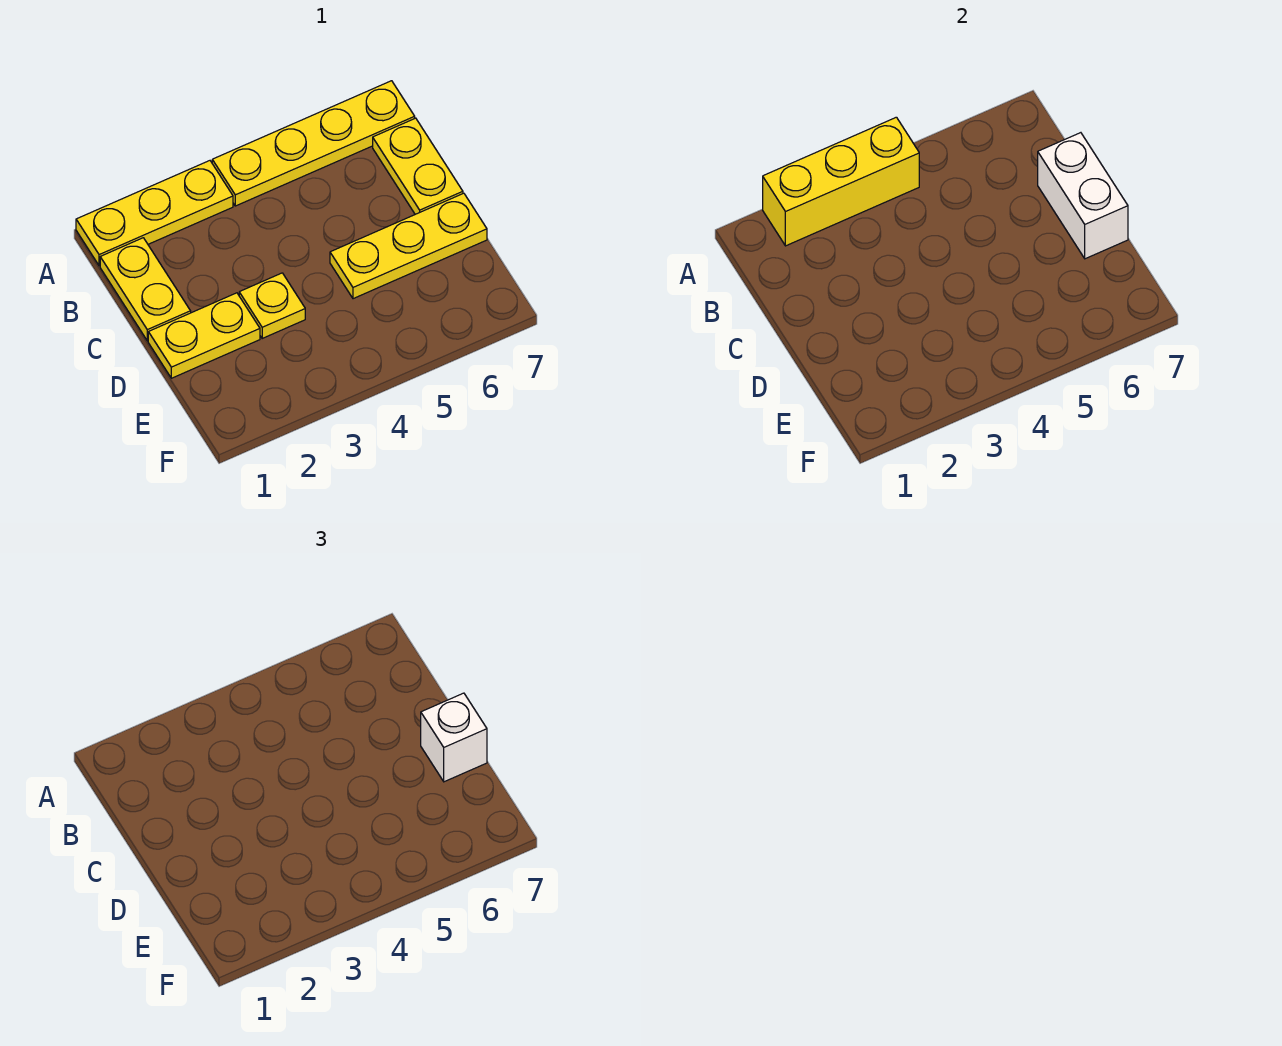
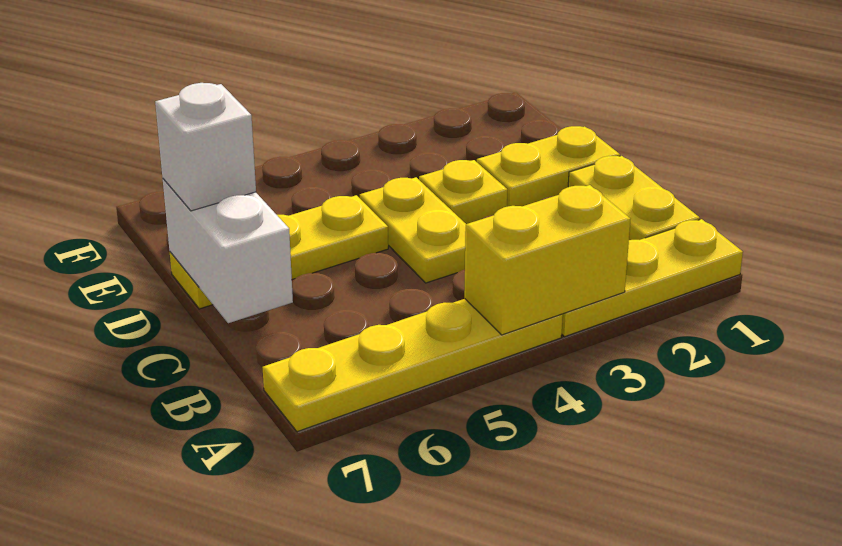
yellow 1x3 brick [763,117,919,246] -> yellow 1x2 brick [464,185,630,335]
yellow 1x2 plate [373,118,463,214] -> yellow 1x2 plate moved to [360,177,466,283]

